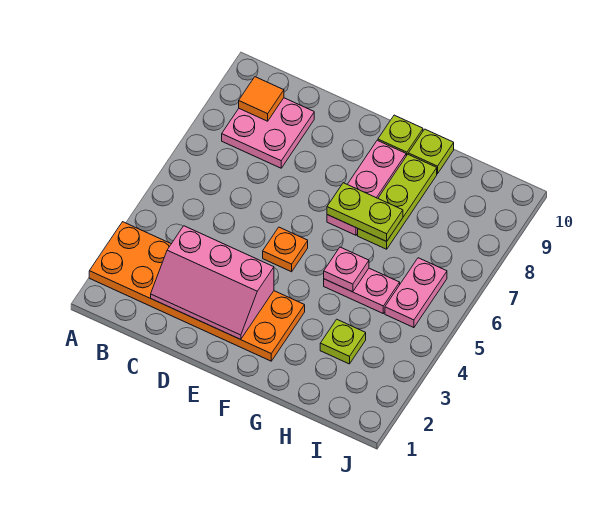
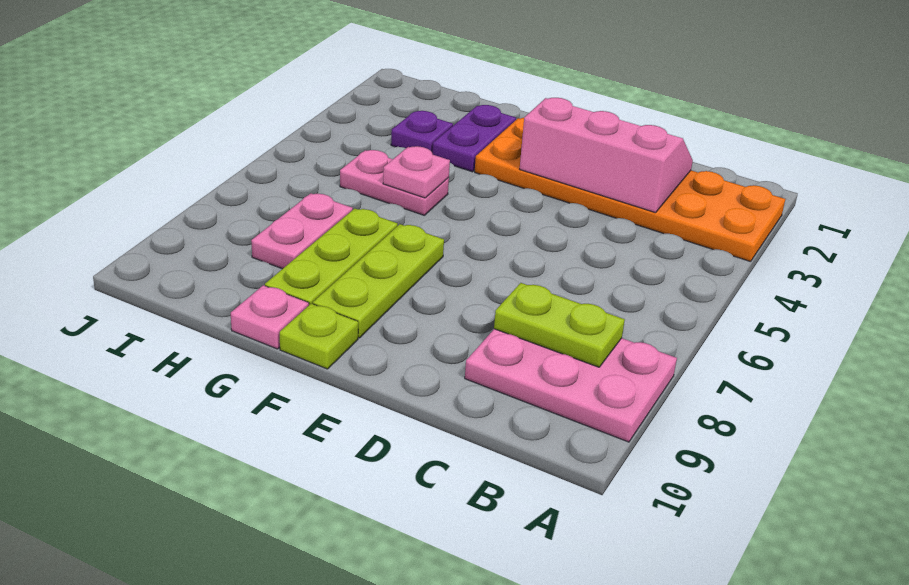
pink 2x2 plate [222,98,314,168] -> pink 2x3 plate [465,329,677,442]
orange 1x1 tile [239,77,284,121] -> none
orange 1x1 plate [263,227,308,272] -> none
pink 1x3 plate [327,140,406,235] -> lime 1x3 plate [313,224,444,338]
lime 1x2 plate [327,183,403,241] -> lime 1x2 plate moved to [494,283,625,367]
none -> purple 1x2 plate [433,105,516,172]
lime 1x1 plate [408,129,454,174] -> pink 1x1 plate [231,285,309,349]
lime 1x1 plate [320,319,366,364] -> purple 1x1 plate [391,111,453,154]
pink 1x2 plate [385,258,447,328] -> pink 1x2 plate moved to [251,193,353,269]

